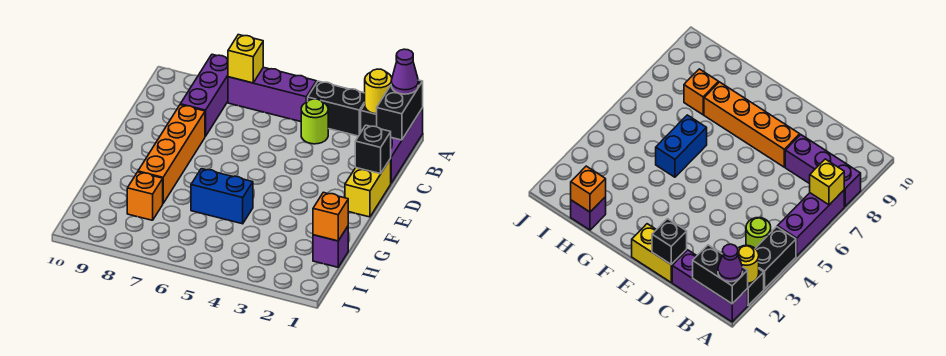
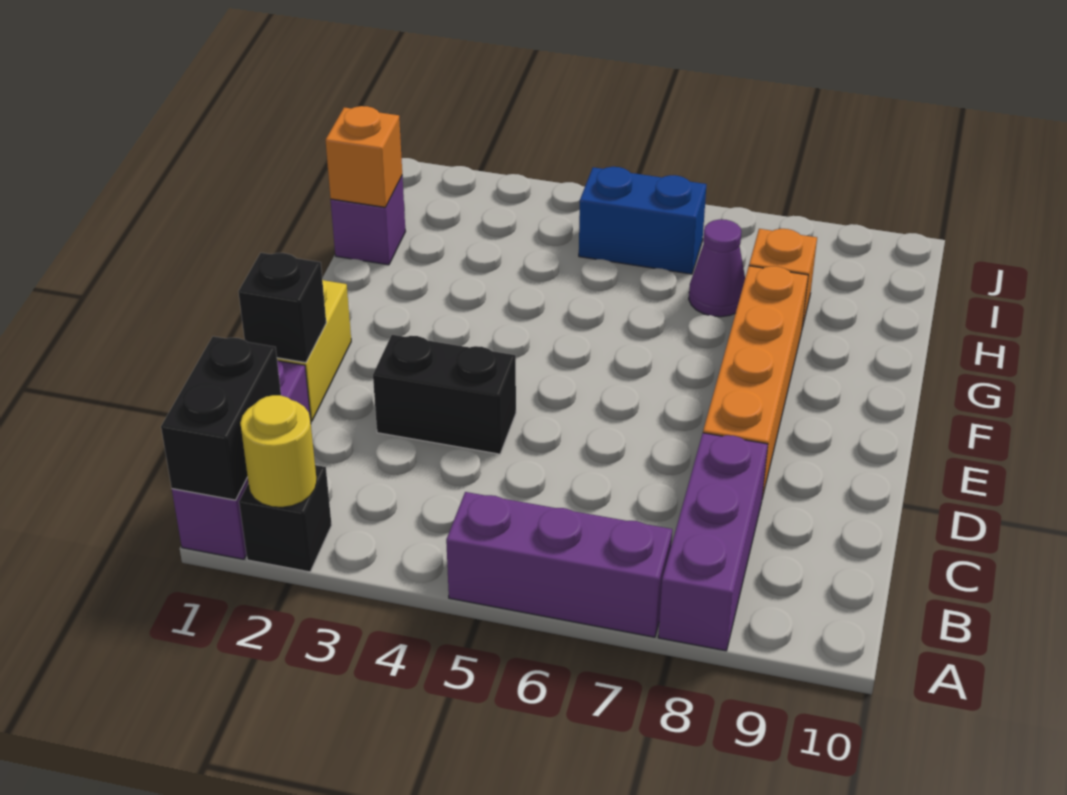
purple 1x1 cone [391,49,418,94] -> purple 1x1 cone moved to [689,219,745,317]
black 1x2 brick [308,81,365,136] -> black 1x2 brick moved to [373,335,516,454]
yellow 1x1 brick [228,35,263,83] -> none
lime 1x1 round brick [301,99,328,144] -> none
blue 1x2 brick [191,169,253,224] -> blue 1x2 brick moved to [579,167,707,274]

